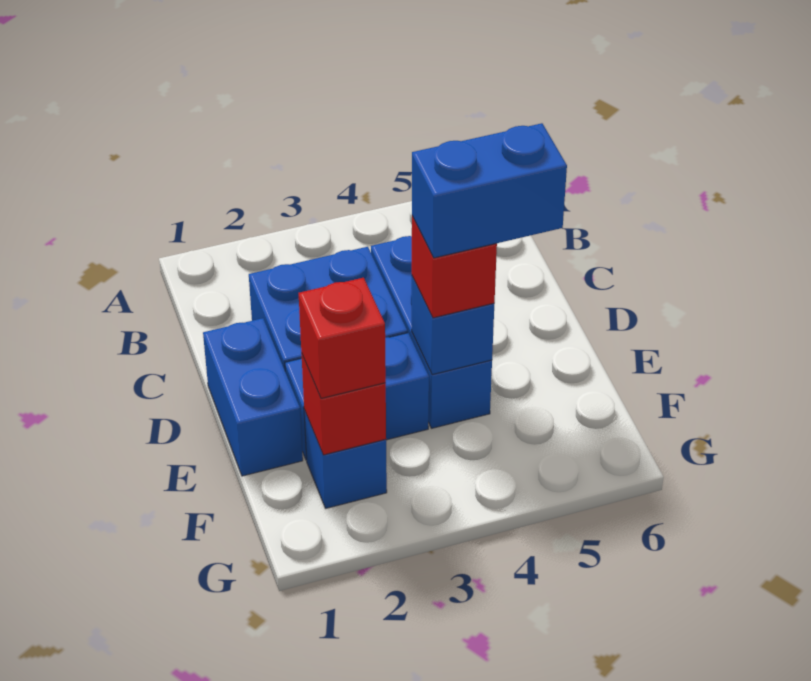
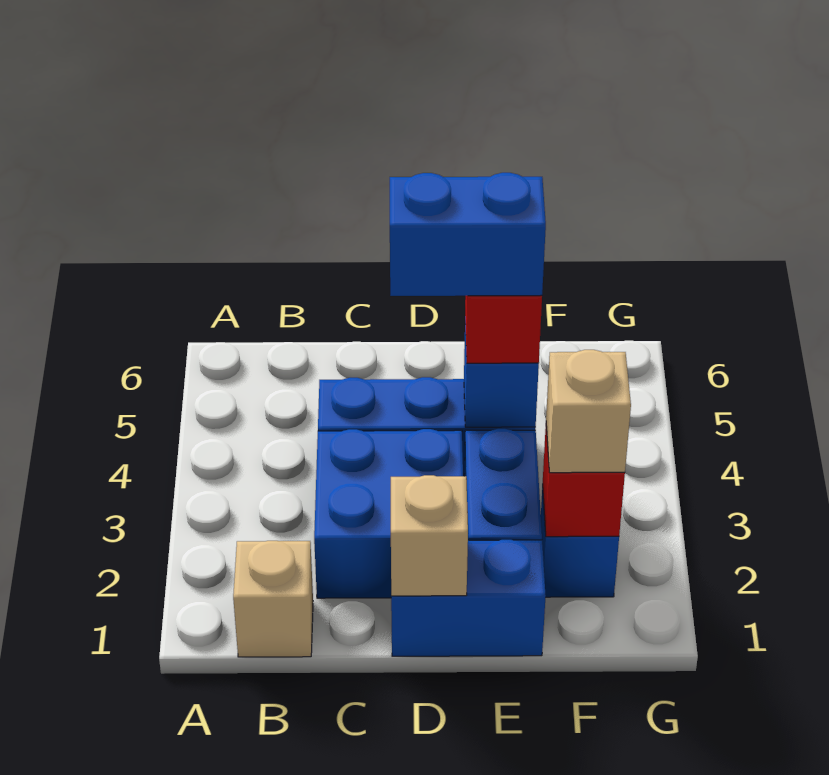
none -> tan 1x1 brick [233,541,313,657]
none -> tan 1x1 brick [391,475,468,596]
blue 1x2 brick [412,123,567,258] -> blue 1x2 brick turned to [390,173,546,296]
red 1x1 brick [299,278,386,398] -> tan 1x1 brick [546,350,631,473]

